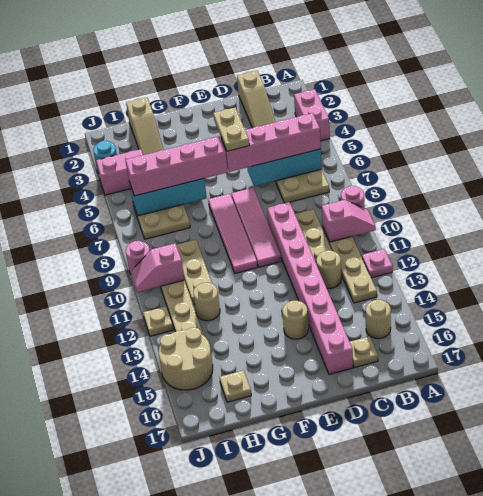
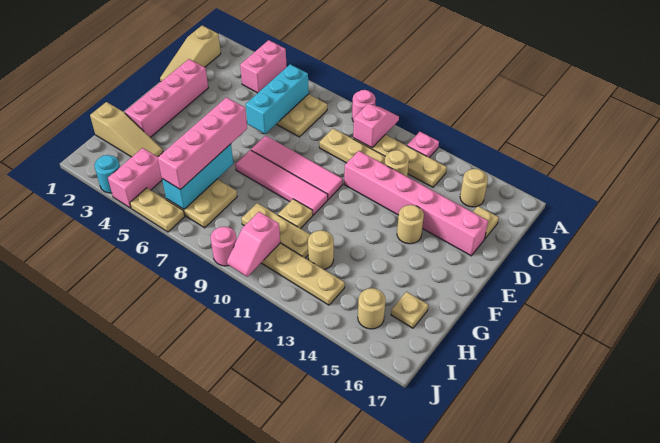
pink 1x2 brick [294,89,330,141] -> pink 1x2 brick turned to [240,40,287,93]
pink 1x4 brick [221,113,321,172] -> pink 1x4 brick moved to [125,59,208,137]
tan 1x3 slope [237,71,275,128] -> tan 1x3 slope turned to [160,25,221,81]
pink 1x8 brick [267,202,353,375] -> pink 1x6 brick [344,151,488,256]
tan 1x2 plate [213,107,249,151] -> tan 1x2 plate moved to [130,188,185,232]
tan 2x2 round brick [159,327,213,390] -> tan 1x1 round brick [358,288,386,329]
tan 1x1 plate [143,306,173,336] -> tan 1x1 plate moved to [278,199,313,229]

